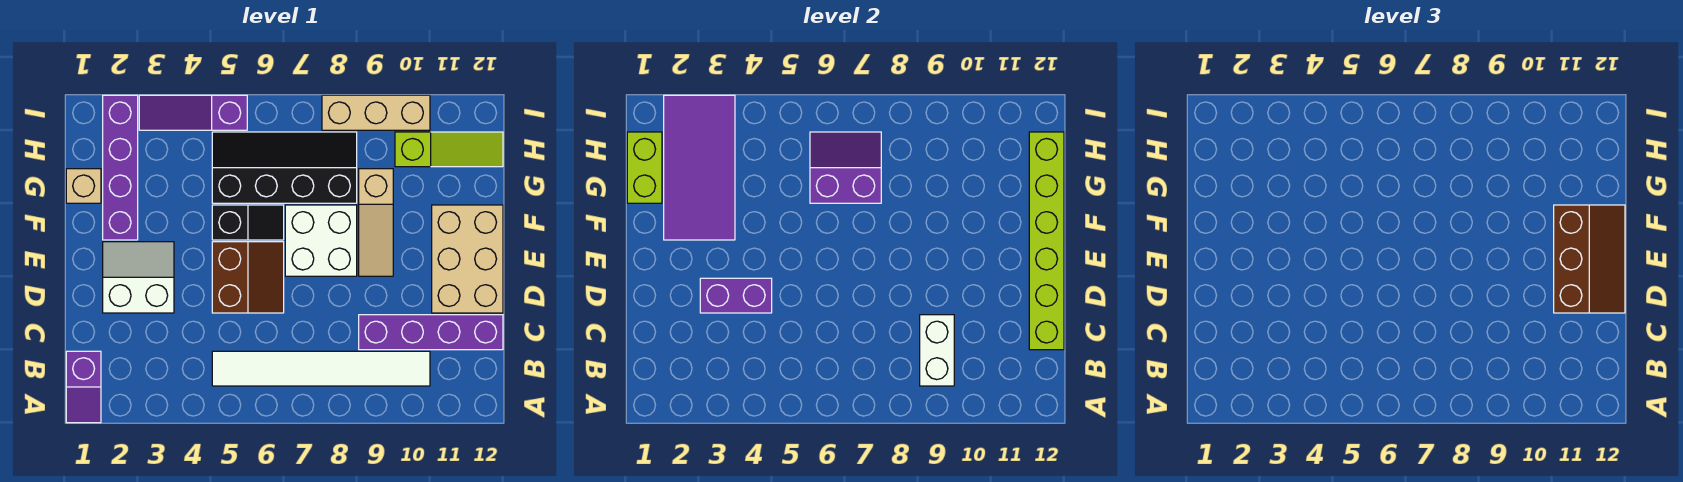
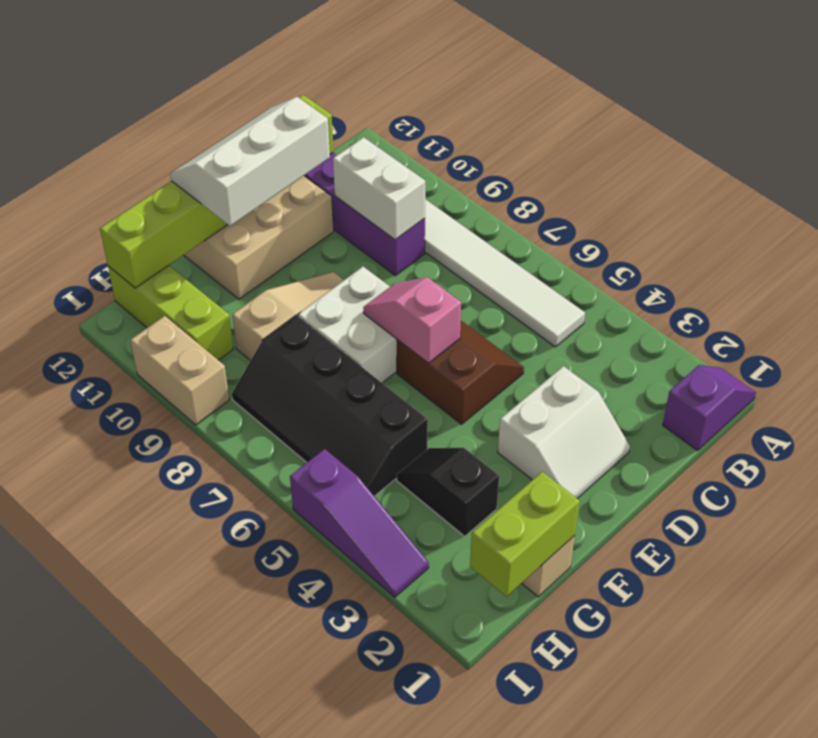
white 1x2 brick [920,315,954,386] -> white 1x2 brick turned to [333,137,425,240]
white 2x2 slope [103,242,174,313] -> white 2x2 slope turned to [498,366,630,498]
purple 1x2 brick [700,278,772,313] -> none
brown 2x2 slope [212,242,284,313] -> brown 2x2 slope turned to [397,321,524,424]
brown 2x3 slope [1554,205,1625,313] -> white 2x3 slope [170,97,330,226]
none -> pink 1x2 slope [363,277,461,363]
purple 1x4 brick [103,95,138,240] -> none
purple 2x4 tile [664,95,735,240] -> none
black 1x2 slope [212,205,284,240] -> black 1x2 slope moved to [397,448,499,536]
purple 2x2 slope [810,132,881,203] -> none
lime 1x3 slope [395,132,503,167] -> lime 1x3 brick [108,265,233,360]
tan 1x3 brick [322,95,430,130] -> tan 1x2 brick [130,316,229,425]

